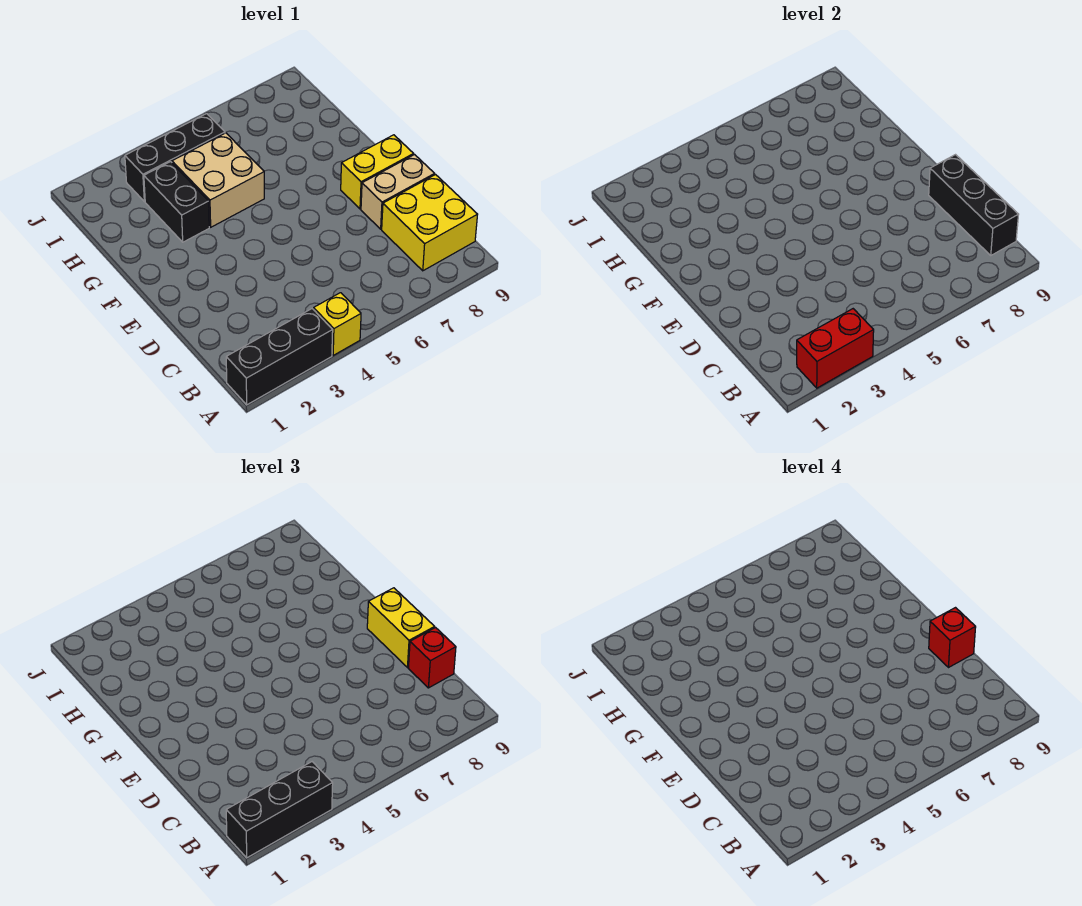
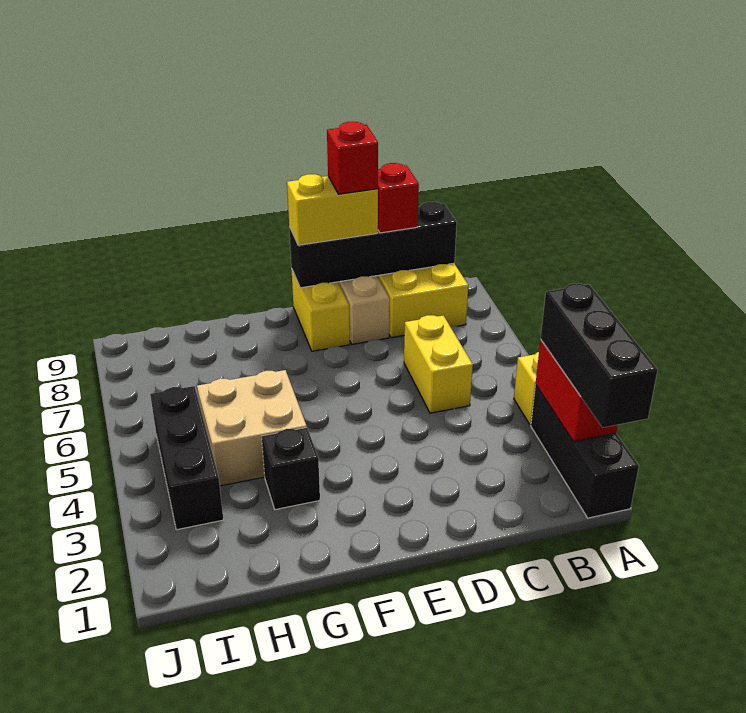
black 1x3 brick [929,155,1019,255] -> black 1x4 brick [289,202,457,288]
none -> yellow 1x2 brick [404,315,473,413]
black 1x2 brick [144,162,209,242] -> black 1x1 brick [262,427,320,510]

